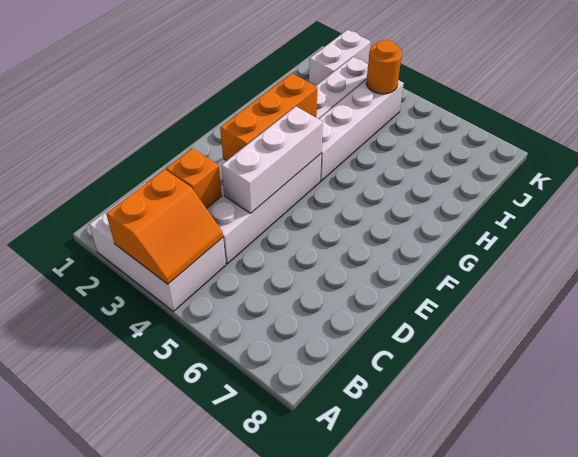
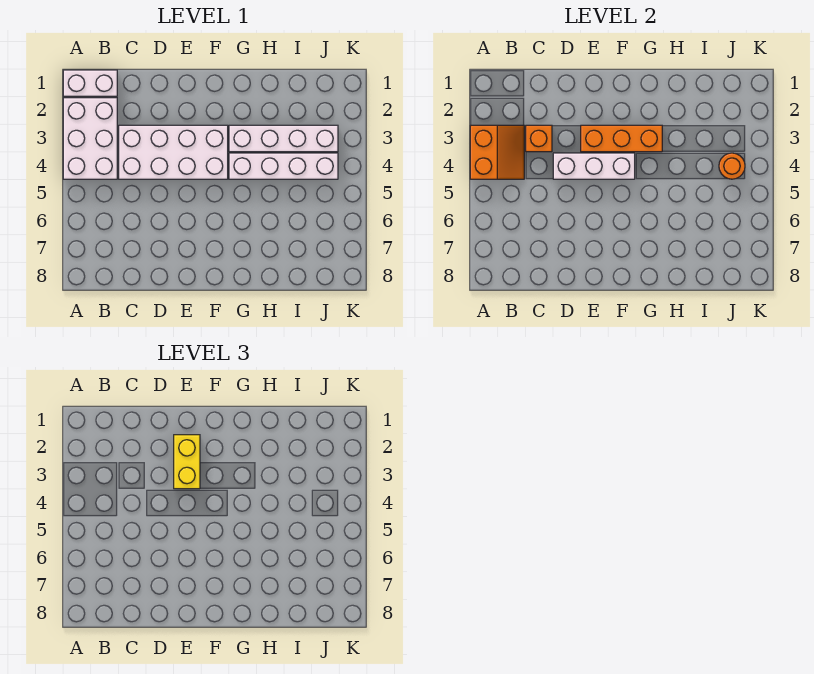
orange 2x2 slope [106,169,223,284] -> orange 2x2 slope turned to [470,125,524,179]
none -> yellow 1x2 brick [174,435,200,489]
white 1x2 brick [309,30,371,86] -> white 1x2 brick moved to [63,70,117,96]

